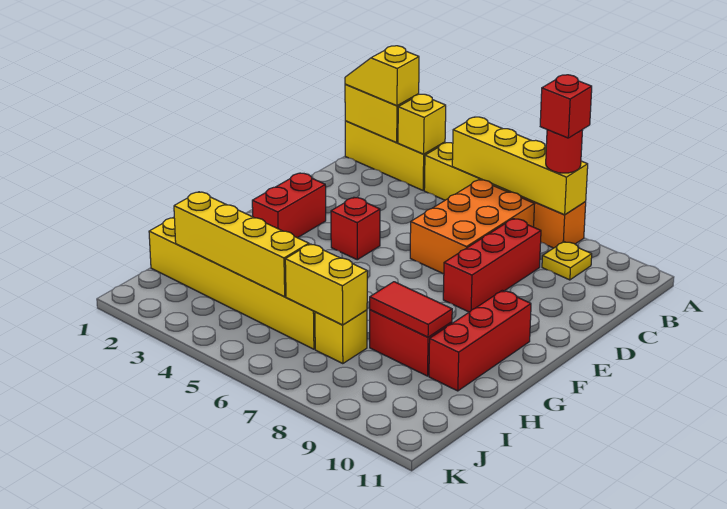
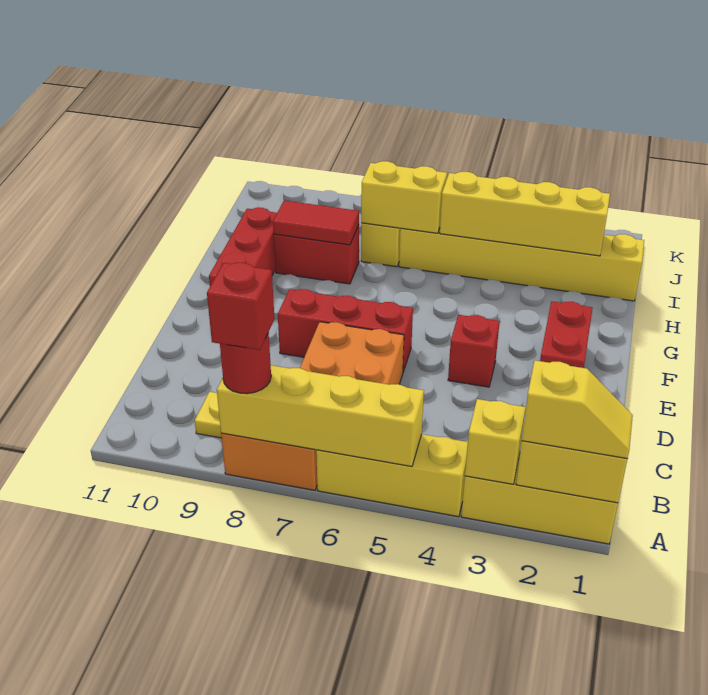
red 1x3 brick [443,219,541,312] -> red 1x3 brick turned to [278,289,413,372]

